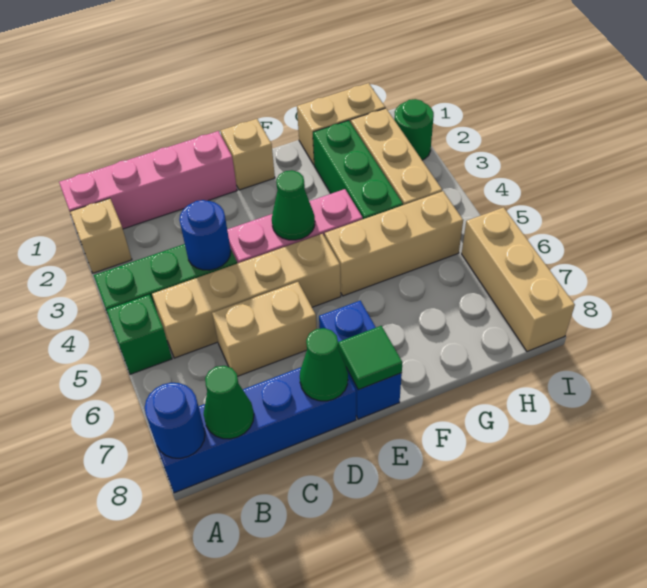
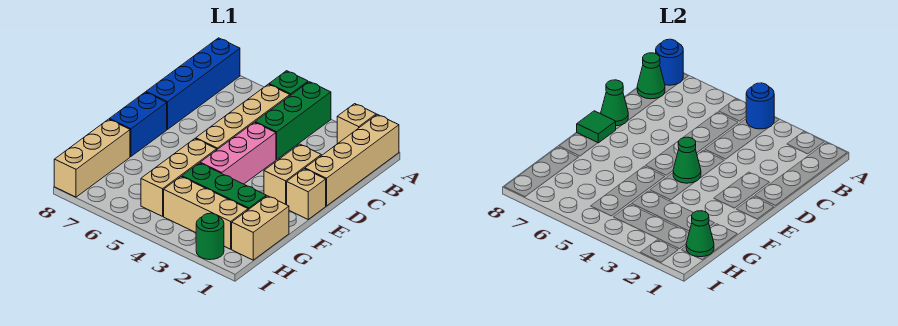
pink 1x4 brick [59,131,237,229] -> tan 1x4 brick [305,114,399,206]
blue 1x1 round brick [179,200,231,270] -> blue 1x1 round brick moved to [746,83,774,129]
tan 1x2 brick [212,282,317,376] -> tan 1x2 brick moved to [264,144,321,205]
blue 1x2 brick [319,301,402,419] -> blue 1x2 brick turned to [109,92,167,156]
none -> green 1x1 cone [686,211,714,257]
tan 1x3 brick [462,207,575,351] -> tan 1x3 brick turned to [54,119,130,197]

